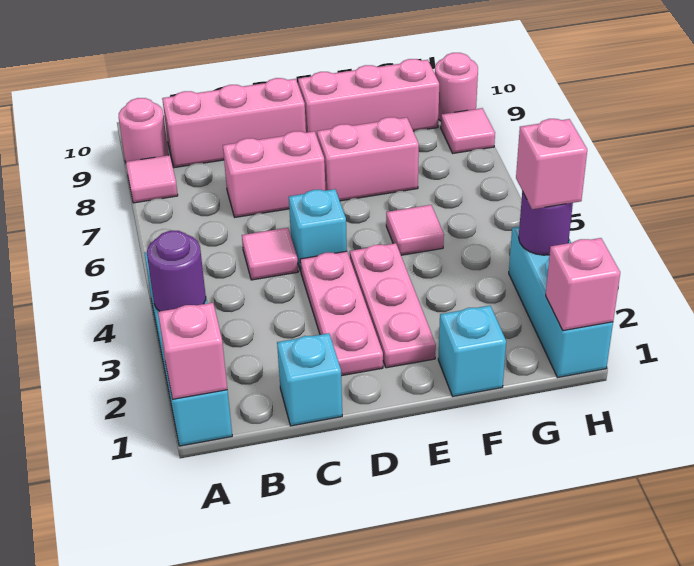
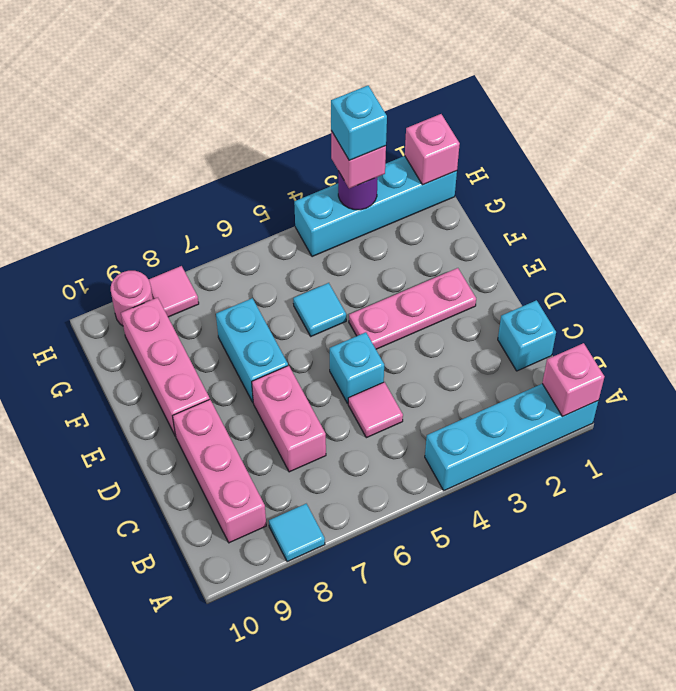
purple 1x1 round brick [147,231,206,311] -> none
pink 1x1 tile [126,155,178,203] -> cyan 1x1 tile [269,504,325,562]
pink 1x1 round brick [119,98,168,162] -> none
pink 1x3 plate [300,251,383,376] -> none
pink 1x2 brick [317,117,419,201] -> cyan 1x2 brick [216,298,288,402]
cyan 1x1 brick [438,306,506,396] -> cyan 1x1 brick moved to [331,86,387,160]
pink 1x1 tile [386,205,444,255] -> cyan 1x1 tile [293,283,346,336]
cyan 1x3 brick [509,227,613,378] -> cyan 1x4 brick [294,156,457,257]

